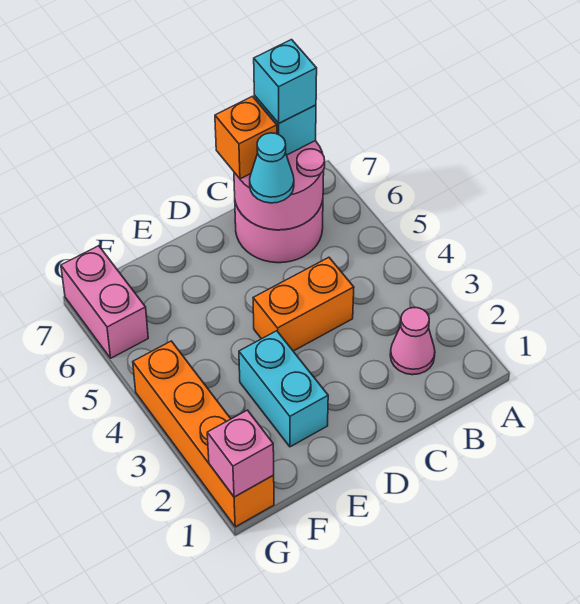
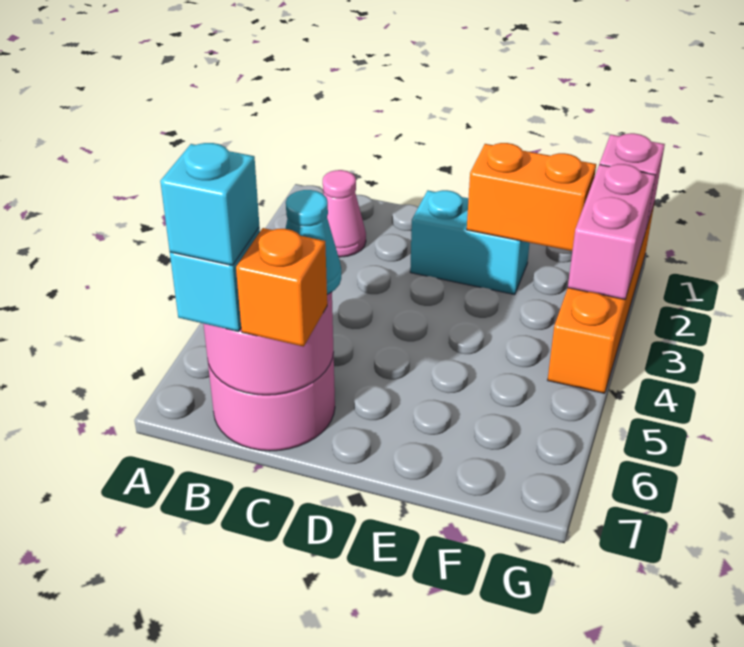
orange 1x2 brick [253,257,354,351] -> orange 1x2 brick moved to [467,143,596,251]
cyan 1x2 brick [239,331,328,447] -> cyan 1x2 brick turned to [410,190,529,295]
pink 1x2 brick [61,246,148,358] -> pink 1x2 brick moved to [568,164,655,300]

